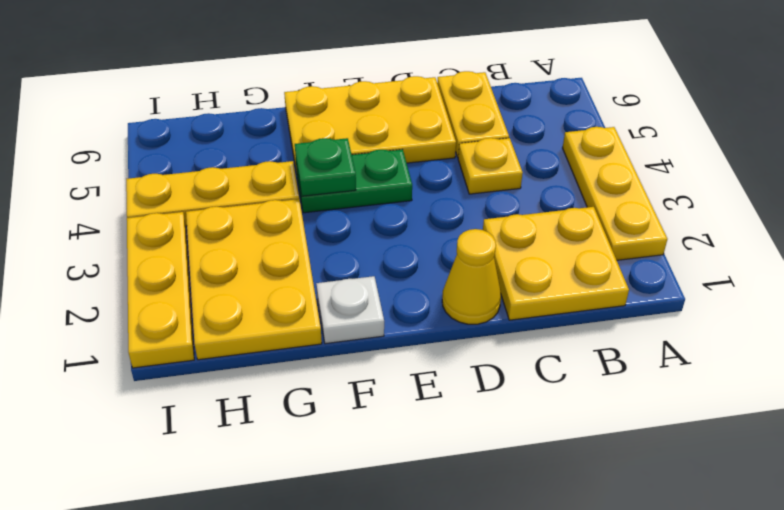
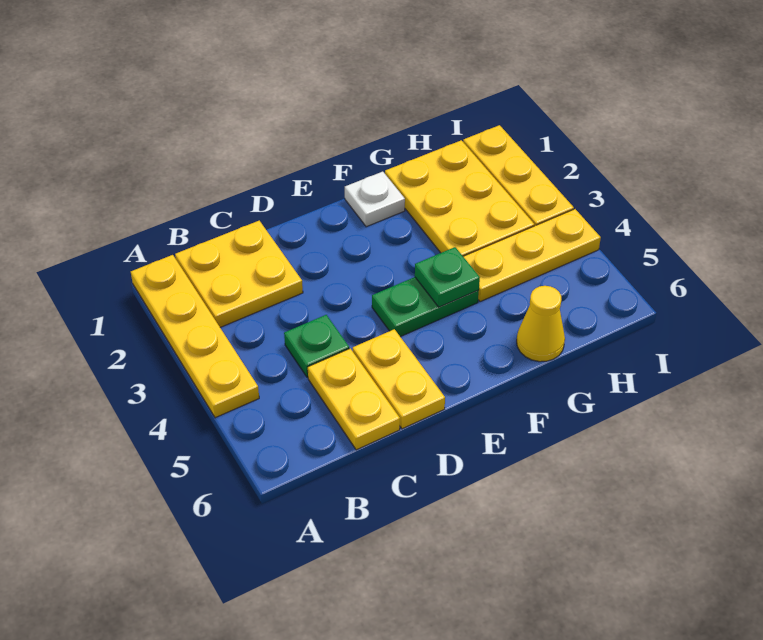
yellow 1x3 plate [563,127,667,260] -> yellow 1x4 plate [131,255,259,418]
yellow 1x1 plate [458,138,523,194] -> green 1x1 plate [284,315,349,377]
yellow 1x1 cone [442,229,501,324] -> yellow 1x1 cone moved to [517,286,565,362]
yellow 2x3 plate [284,76,456,174] -> yellow 1x2 plate [353,329,445,429]

